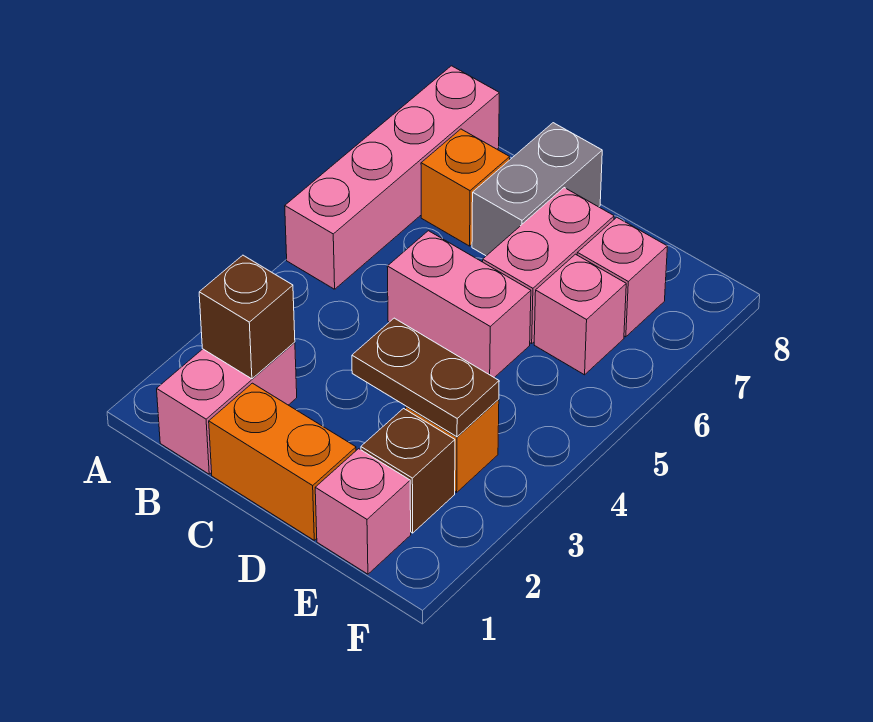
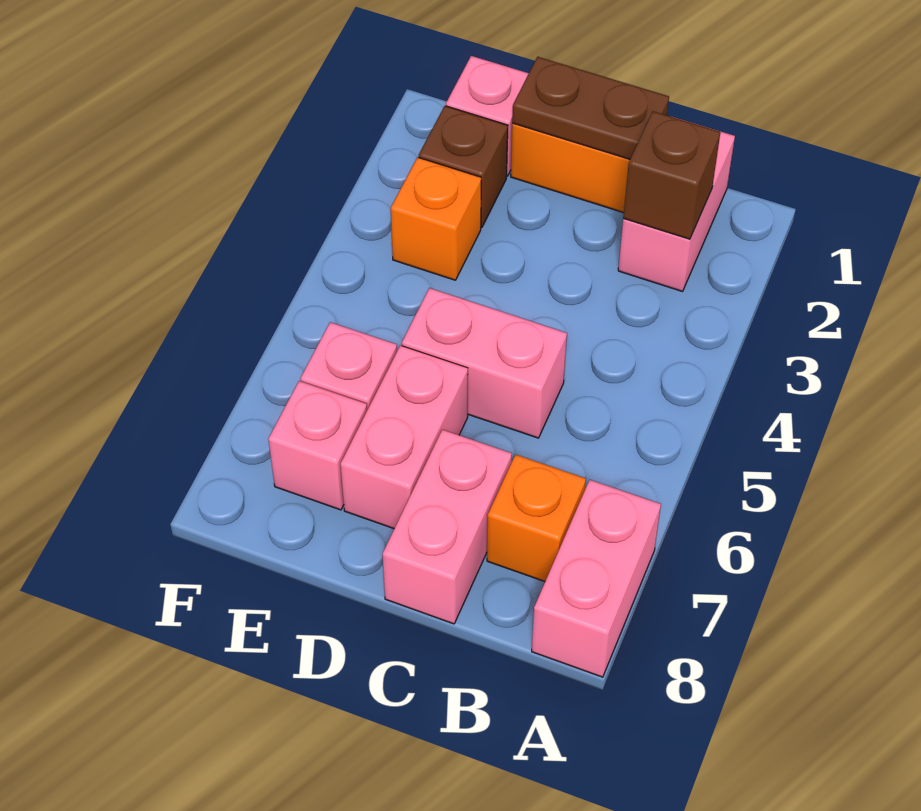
pink 1x4 brick [285,66,499,289] -> pink 1x2 brick [532,480,661,677]
grey 1x2 brick [472,123,602,256] -> pink 1x2 brick [382,430,512,624]
brown 1x2 plate [352,318,499,437] -> brown 1x2 plate moved to [512,57,669,159]

